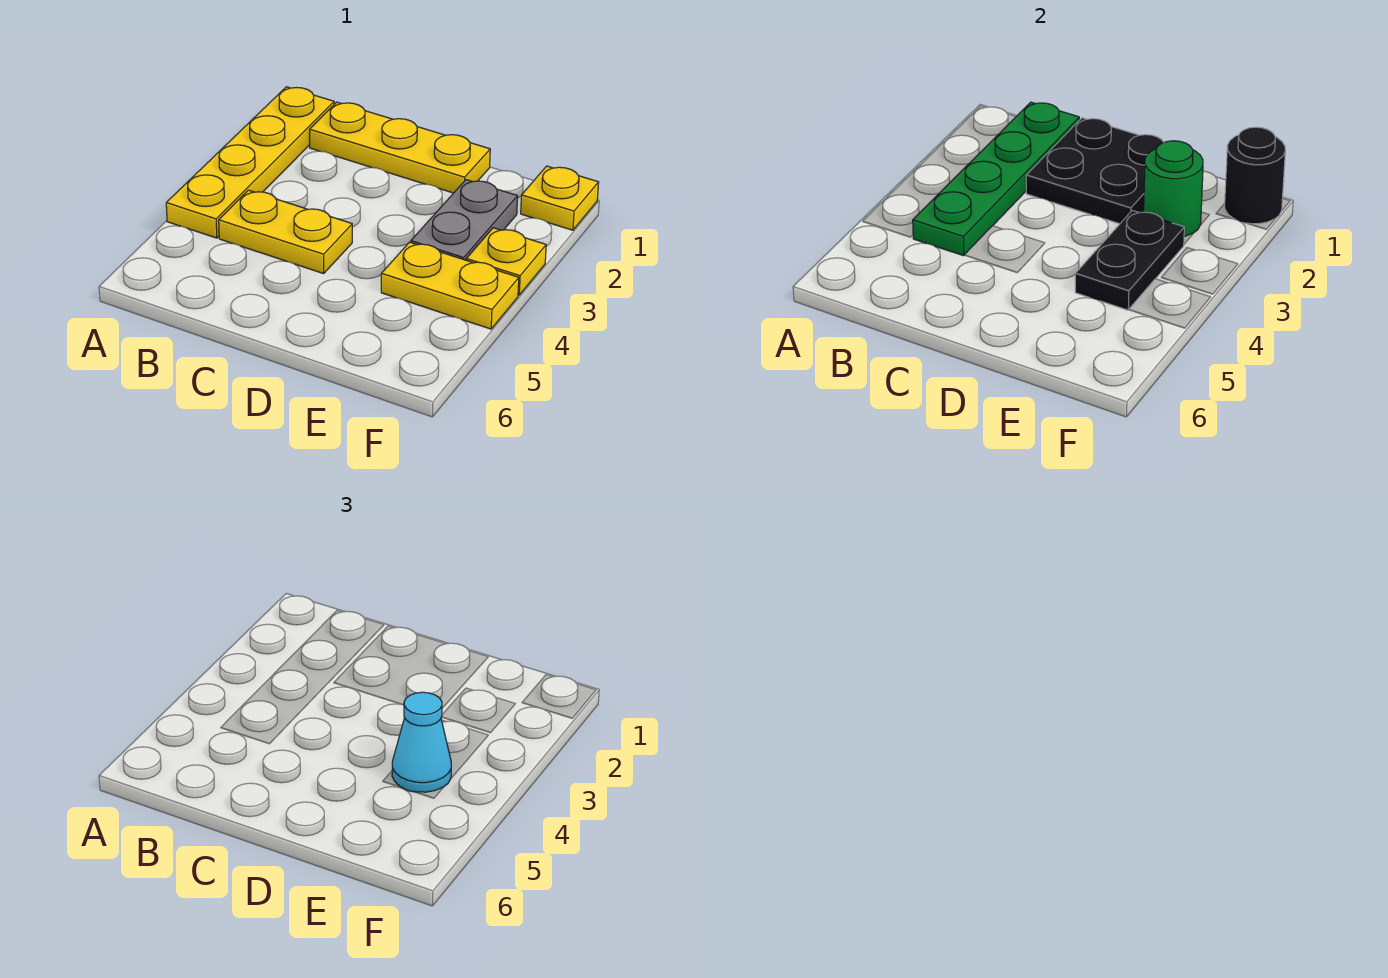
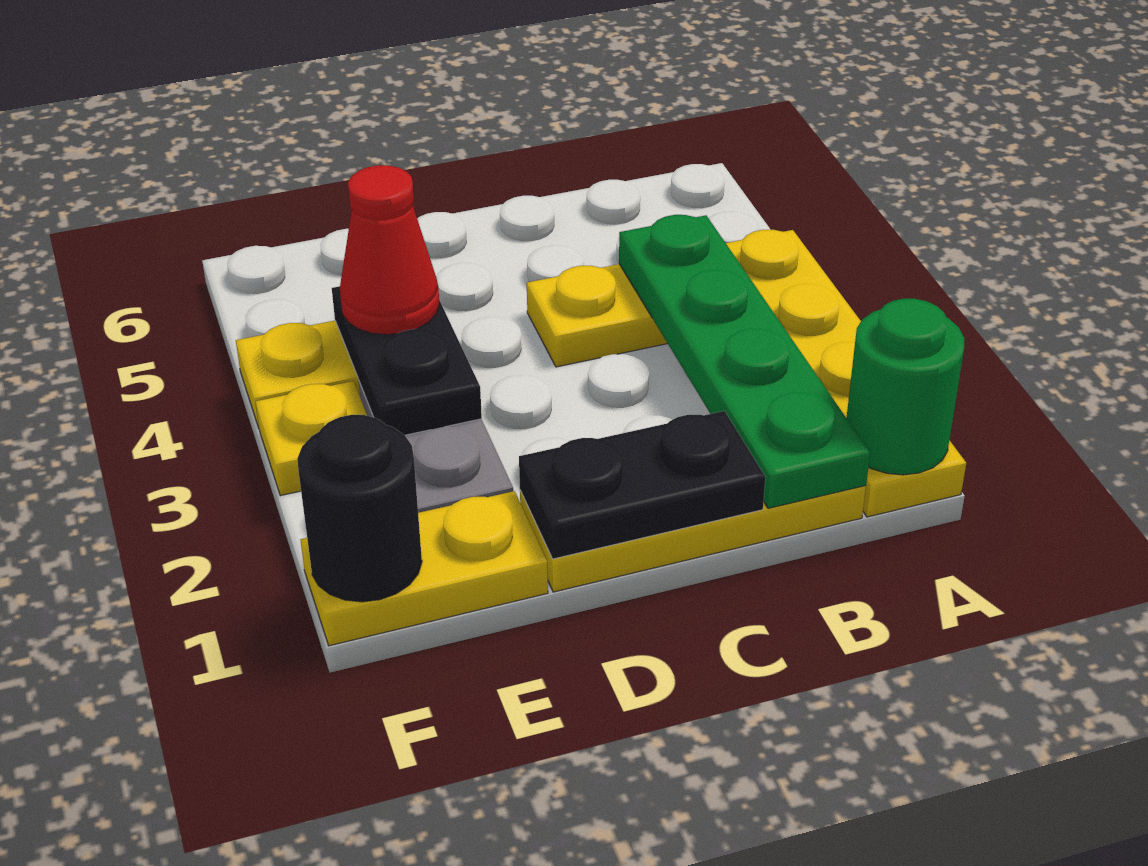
black 2x2 plate [1026,118,1164,224] -> black 1x2 plate [519,411,765,559]
green 1x1 round brick [1144,141,1203,237] -> green 1x1 round brick moved to [847,299,964,475]
cyan 1x1 cone [392,692,451,792] -> red 1x1 cone [340,165,439,335]
yellow 1x1 plate [521,166,599,230] -> yellow 1x2 plate [300,491,548,646]

